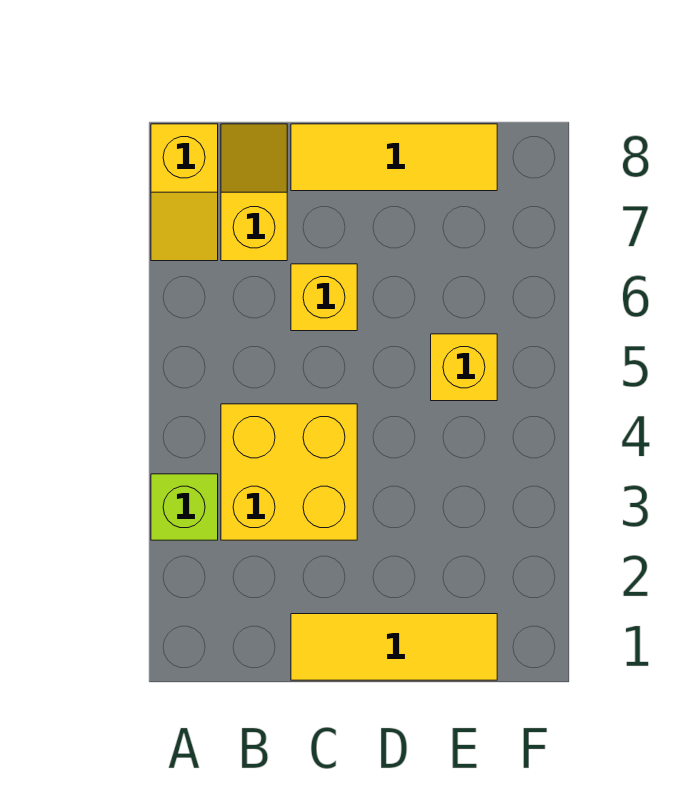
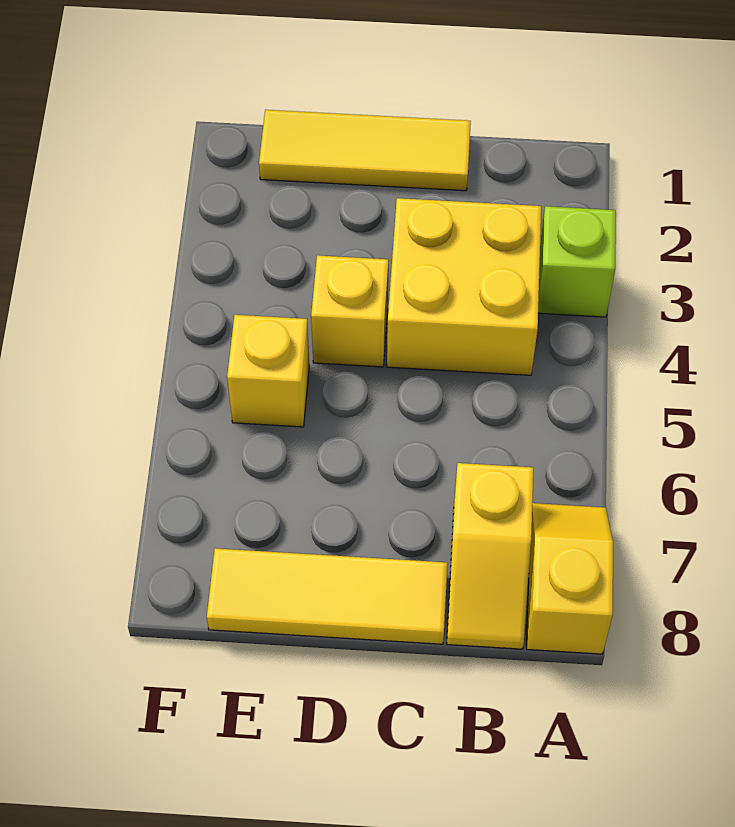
yellow 1x1 brick [291,264,357,331] -> yellow 1x1 brick moved to [311,255,389,367]

